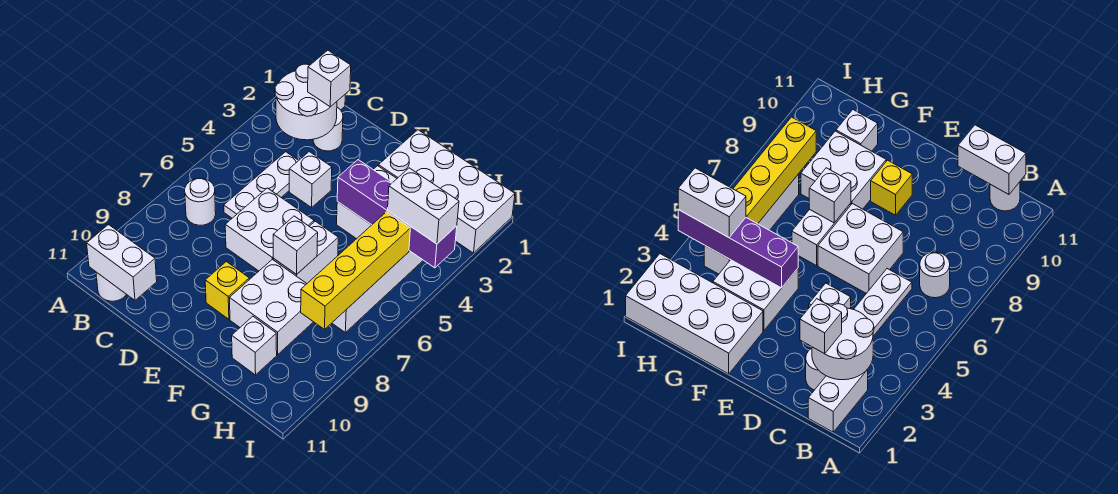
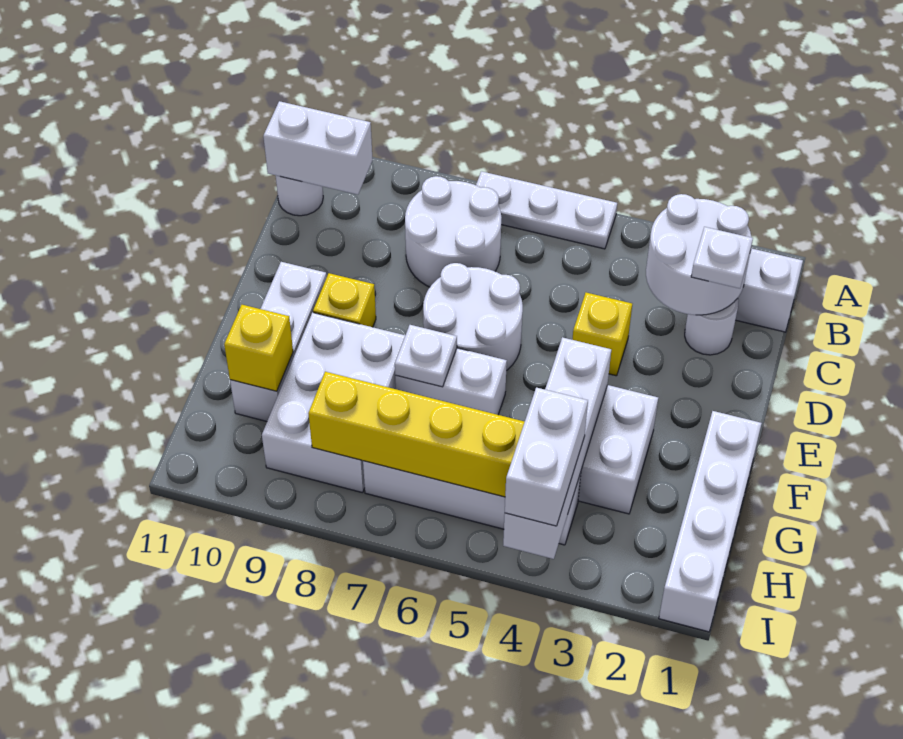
white 1x1 round brick [185,179,216,225] -> white 2x2 round brick [405,176,502,287]
white 1x2 brick [87,225,157,300] -> white 1x2 brick turned to [263,101,373,195]
white 1x1 brick [308,50,351,107] -> white 1x1 plate [691,227,753,288]
white 1x3 plate [224,152,299,218] -> white 1x3 plate moved to [476,171,617,249]
white 1x1 brick [289,152,332,207] -> yellow 1x1 brick [572,293,632,376]
white 2x2 brick [225,188,314,271] -> white 2x2 round brick [423,263,523,371]
white 2x4 brick [379,130,515,253] -> white 1x4 brick [659,411,762,632]
purple 1x4 brick [337,160,457,268] -> white 1x4 brick [503,337,611,559]
white 1x1 brick [273,216,318,274] -> white 1x1 plate [395,325,457,387]
white 2x2 brick [230,259,313,355] -> white 2x3 brick [262,313,405,493]
white 1x1 brick [232,316,277,375] -> white 1x3 brick [230,262,327,421]
none -> yellow 1x1 brick [224,305,293,391]

